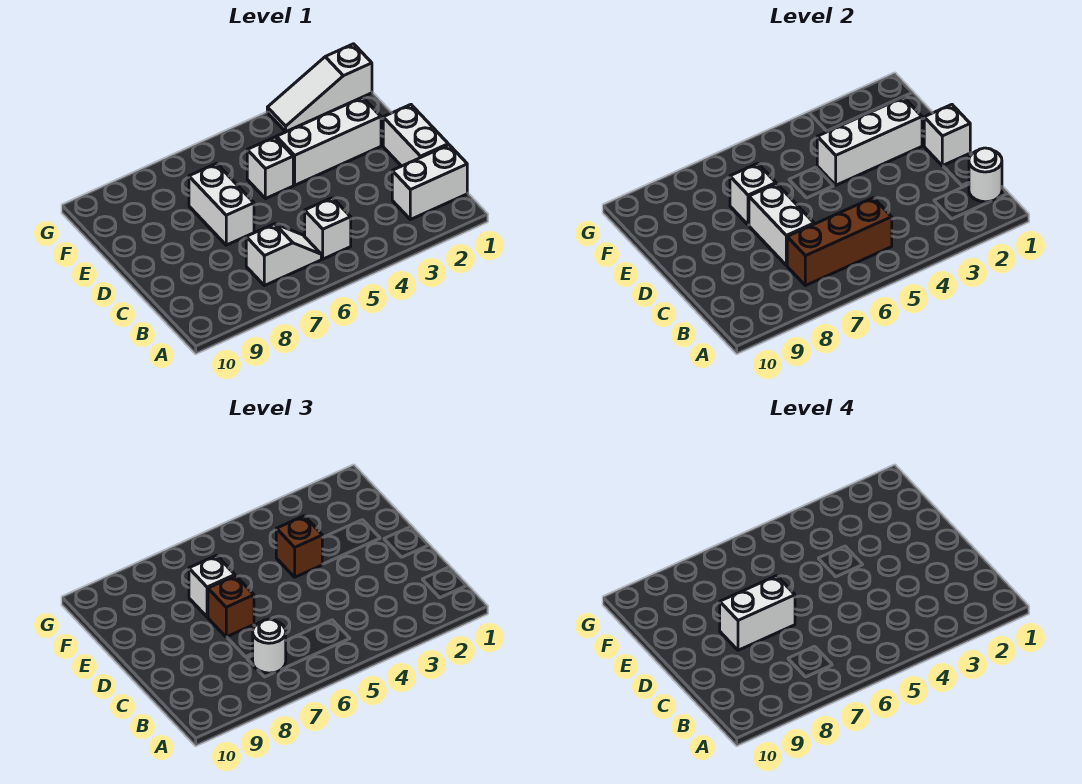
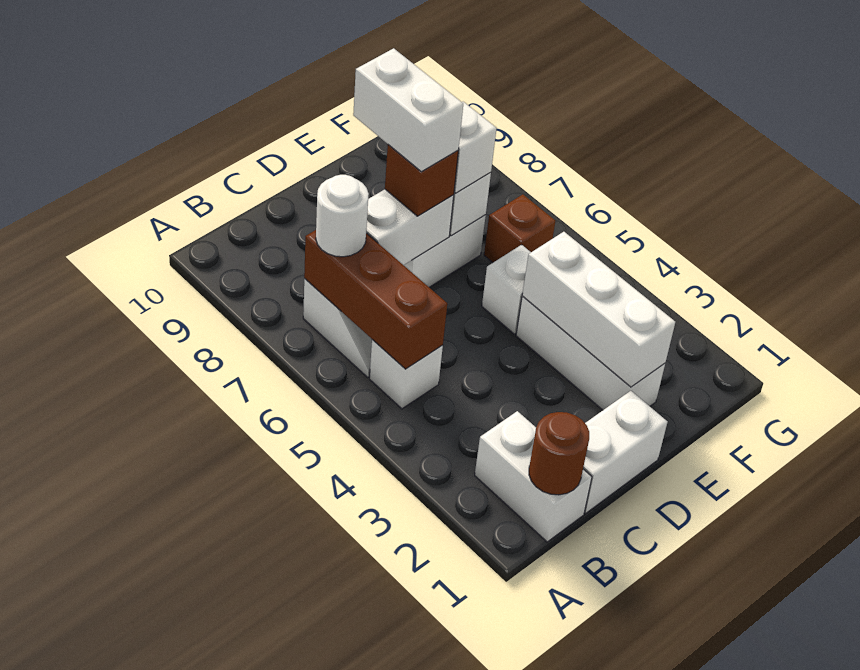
white 1x1 round brick [969,148,1002,202] -> brown 1x1 round brick [529,412,589,495]
white 1x1 brick [924,105,970,166] -> none
brown 1x1 brick [276,516,322,577] -> brown 1x1 brick moved to [484,194,555,263]
white 1x3 slope [267,44,372,132] -> none

